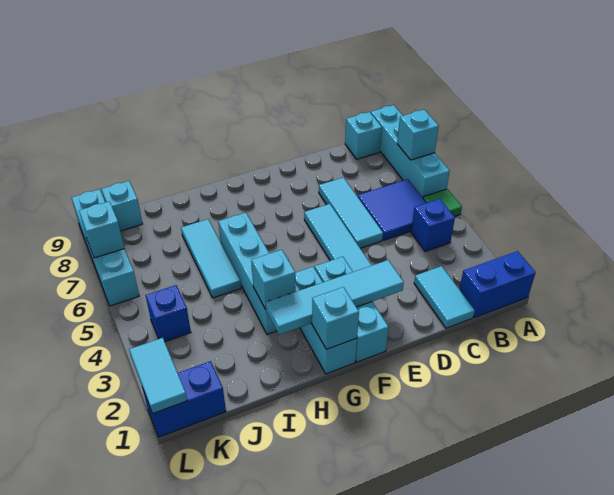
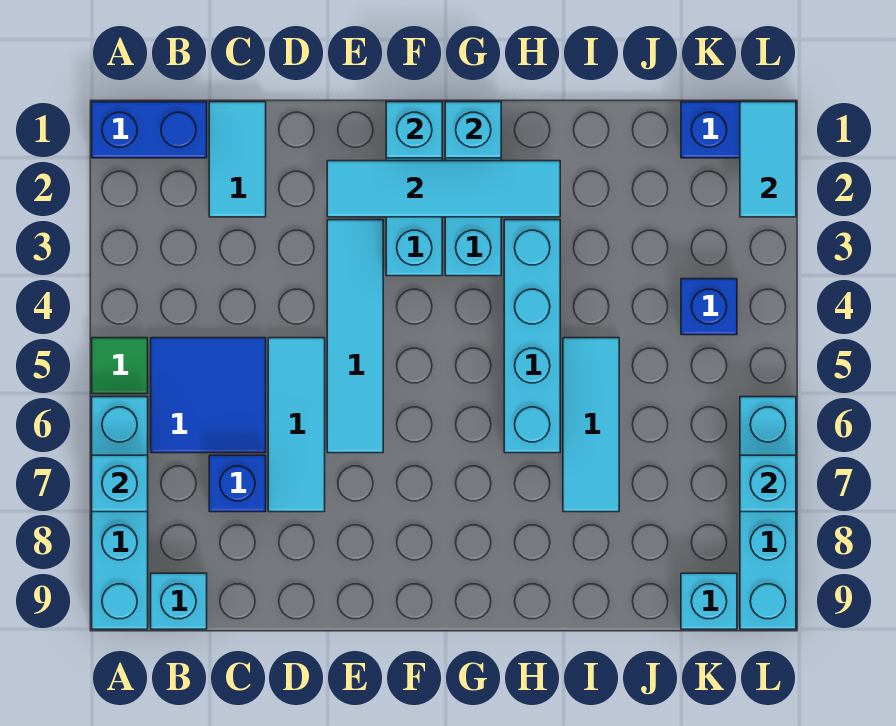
blue 1x1 brick [411,199,455,251] -> blue 1x1 brick moved to [209,455,266,512]
cyan 1x1 brick [251,250,296,309] -> cyan 1x1 brick moved to [386,102,442,158]

